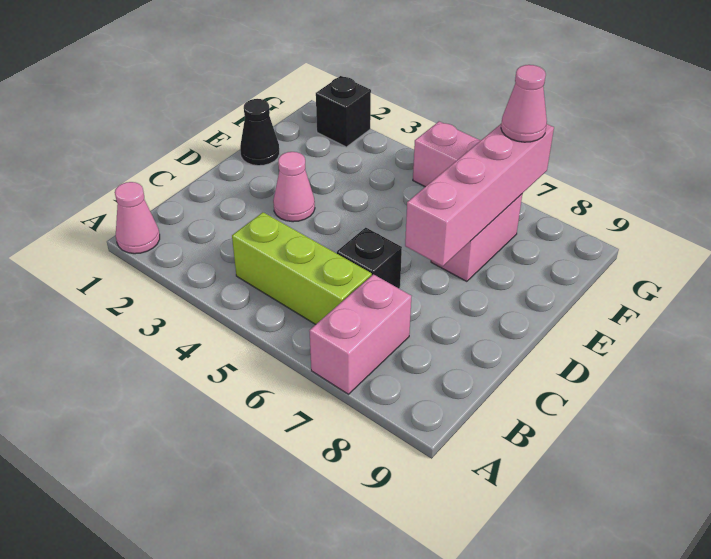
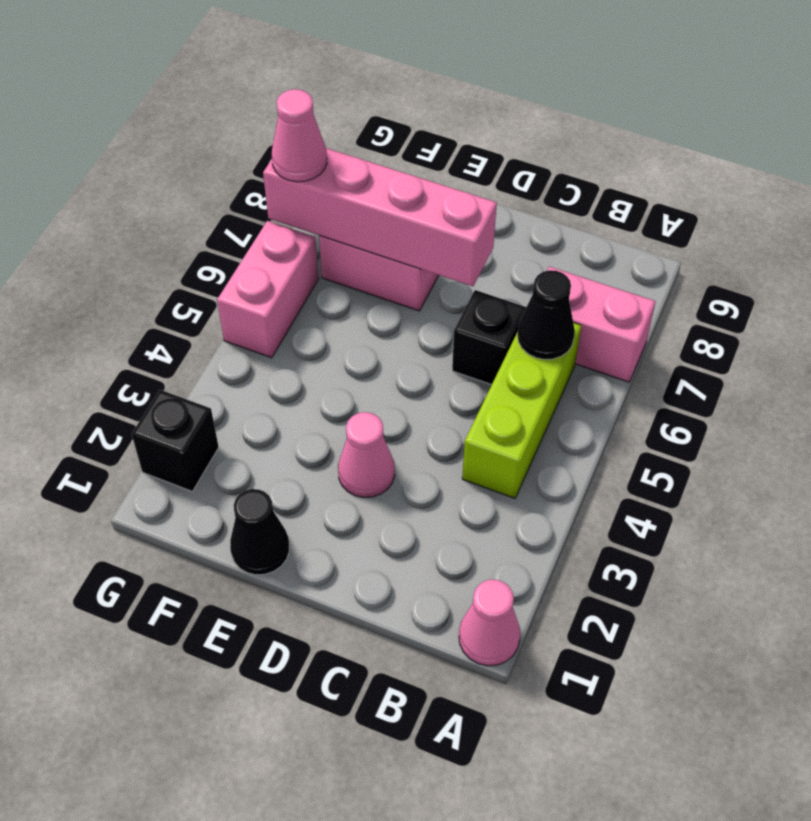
none -> black 1x1 cone [517,270,575,360]

